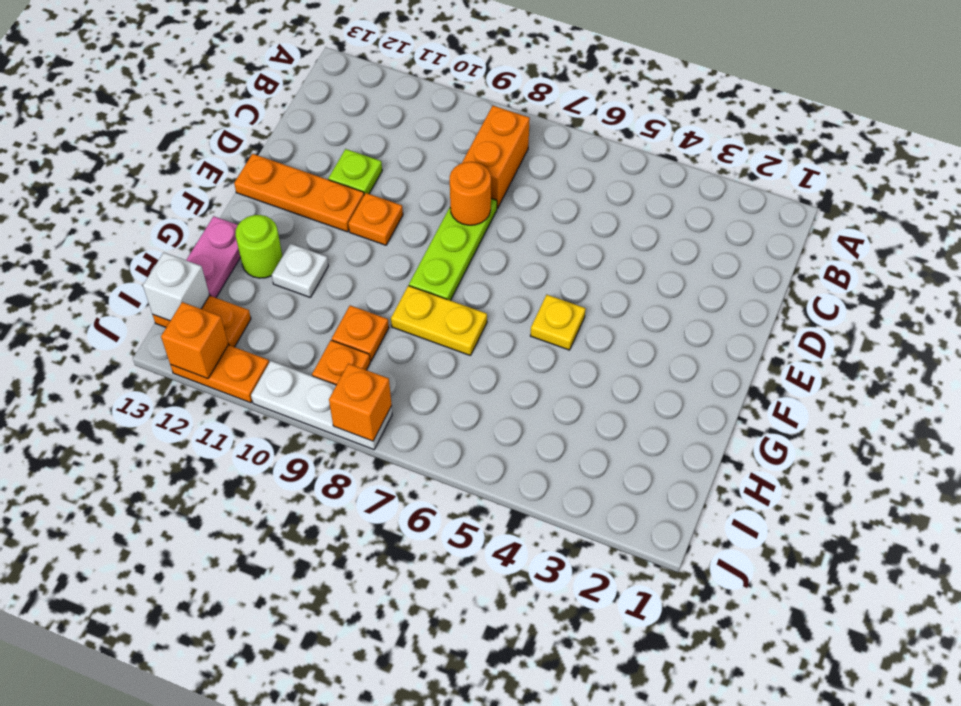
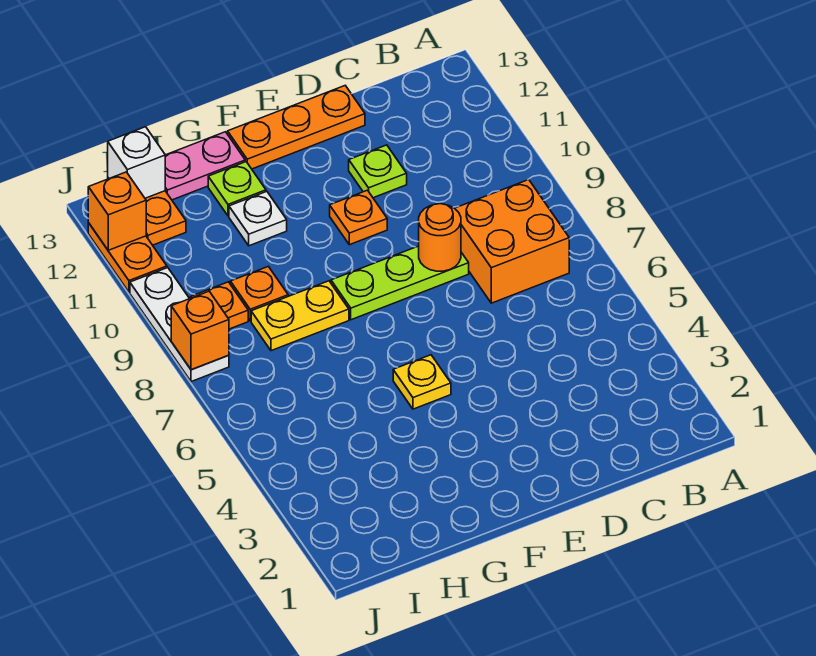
orange 1x2 brick [462,106,530,208] -> orange 2x2 brick [455,179,569,303]
orange 1x3 plate [234,154,364,232] -> orange 1x3 plate turned to [228,86,365,169]
yellow 1x2 plate [391,286,487,356] -> yellow 1x2 plate turned to [251,281,349,351]
lime 1x1 round brick [236,215,282,278] -> lime 1x1 plate [208,162,266,216]

